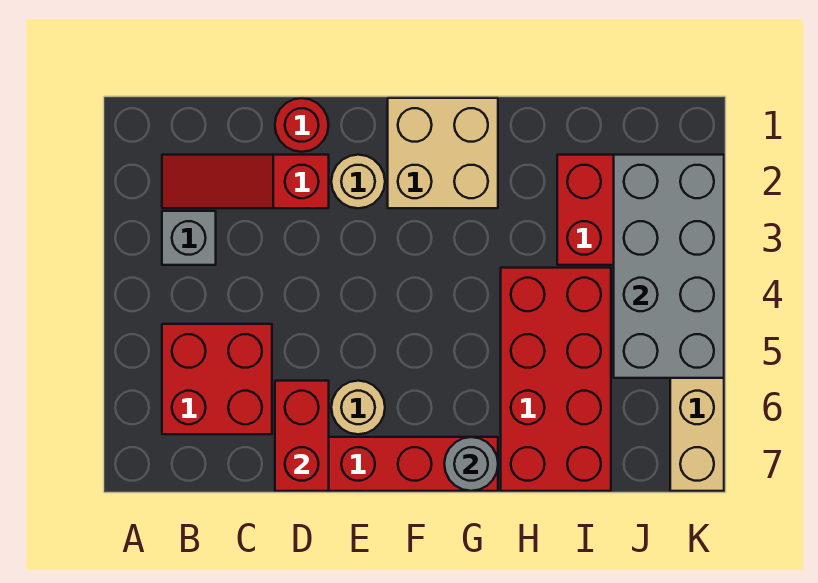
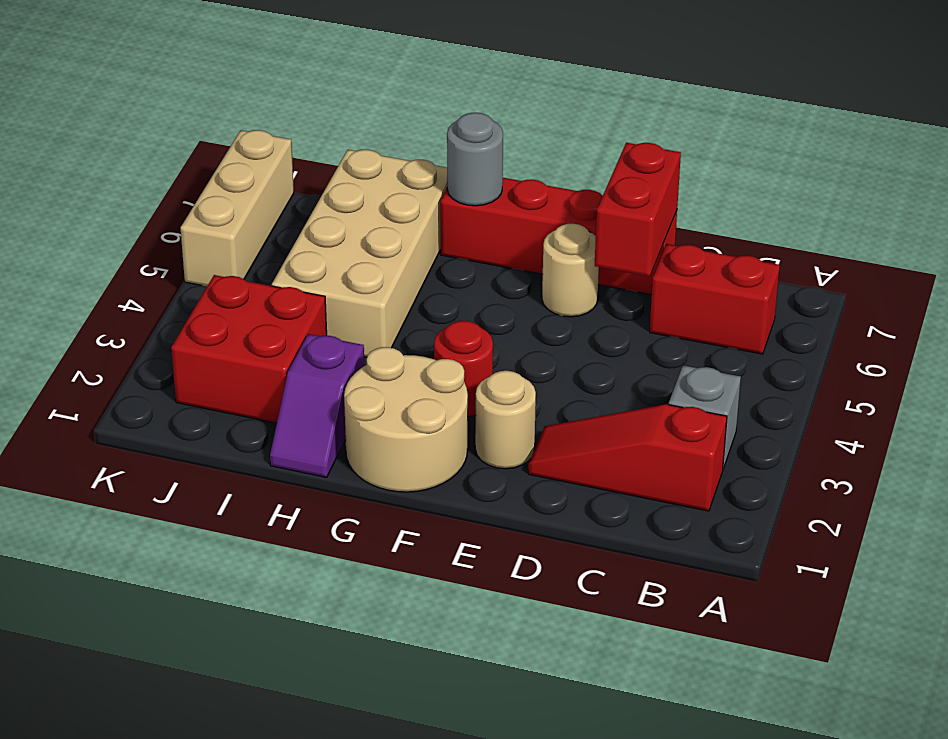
red 1x3 slope [162,155,329,208] -> red 1x3 slope turned to [528,404,727,511]
red 2x2 brick [162,324,272,434] -> red 1x2 brick [650,244,780,354]
red 1x1 round brick [275,98,329,152] -> red 1x1 round brick moved to [434,321,493,417]
tan 2x2 brick [388,98,498,208] -> tan 2x2 round brick [344,347,468,492]
none -> purple 1x2 slope [270,334,364,477]
red 2x4 brick [501,268,611,491] -> tan 2x4 brick [272,150,447,357]
grey 2x4 brick [614,155,724,378] -> none

